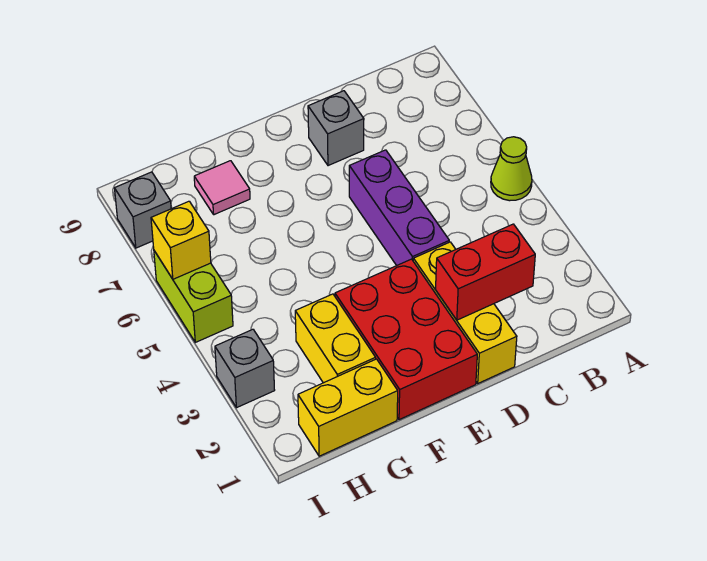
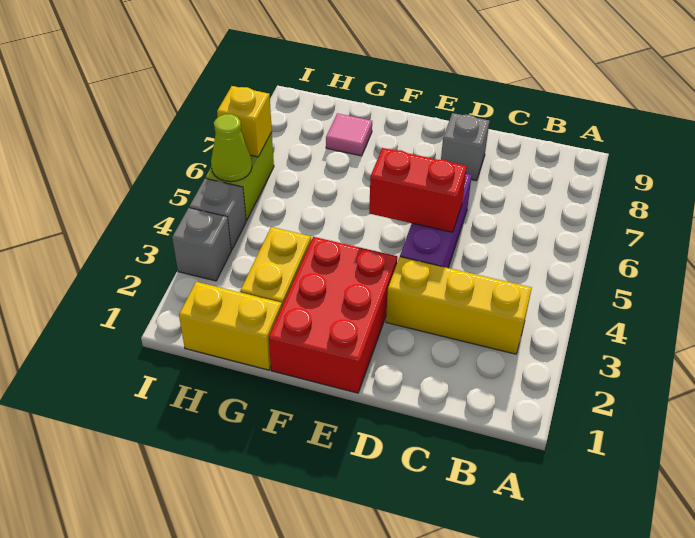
lime 1x1 cone [491,137,532,201] -> lime 1x1 cone moved to [211,114,252,182]
red 1x2 brick [436,224,535,320] -> red 1x2 brick moved to [369,148,467,232]
yellow 1x3 brick [413,242,517,383] -> yellow 1x3 brick turned to [386,257,532,354]
grey 1x1 brick [114,172,171,248] -> grey 1x1 brick moved to [189,178,246,250]

